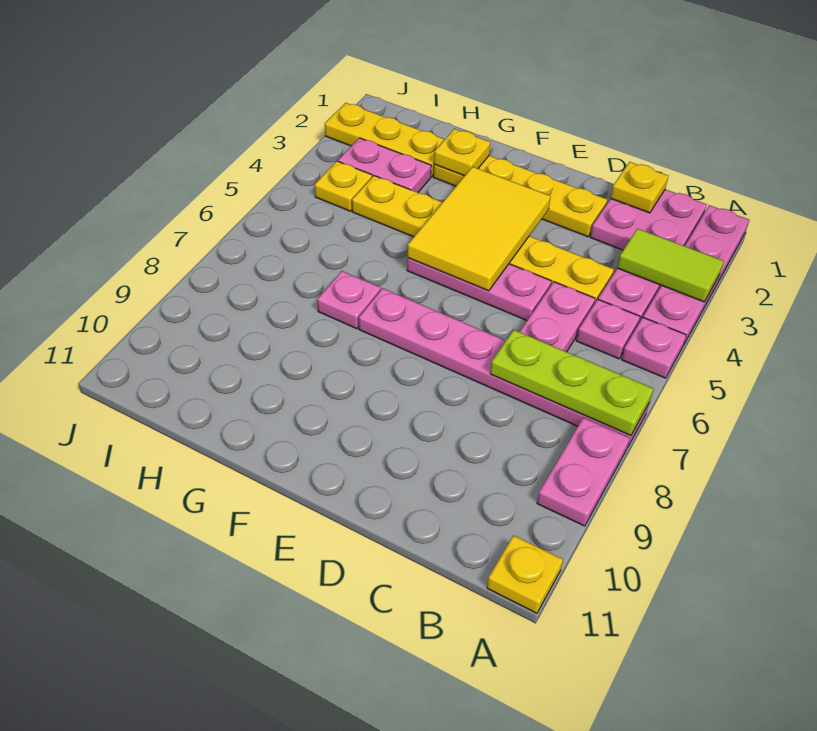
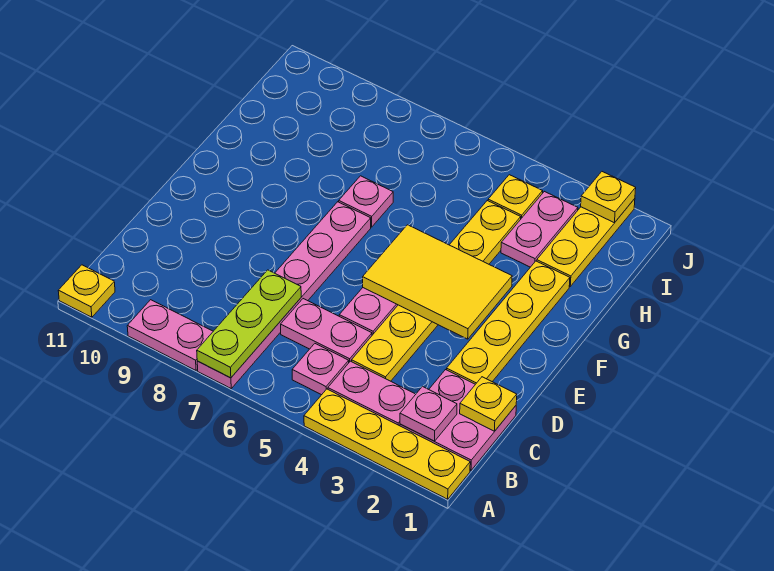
pink 1x4 plate [643,205,749,344] -> yellow 1x4 plate [304,389,470,499]
lime 1x2 tile [617,229,724,302] -> none
pink 1x1 plate [622,317,686,378] -> pink 1x1 plate moved to [400,386,457,441]
yellow 1x1 plate [434,129,490,176] -> yellow 1x1 plate moved to [581,172,636,223]

